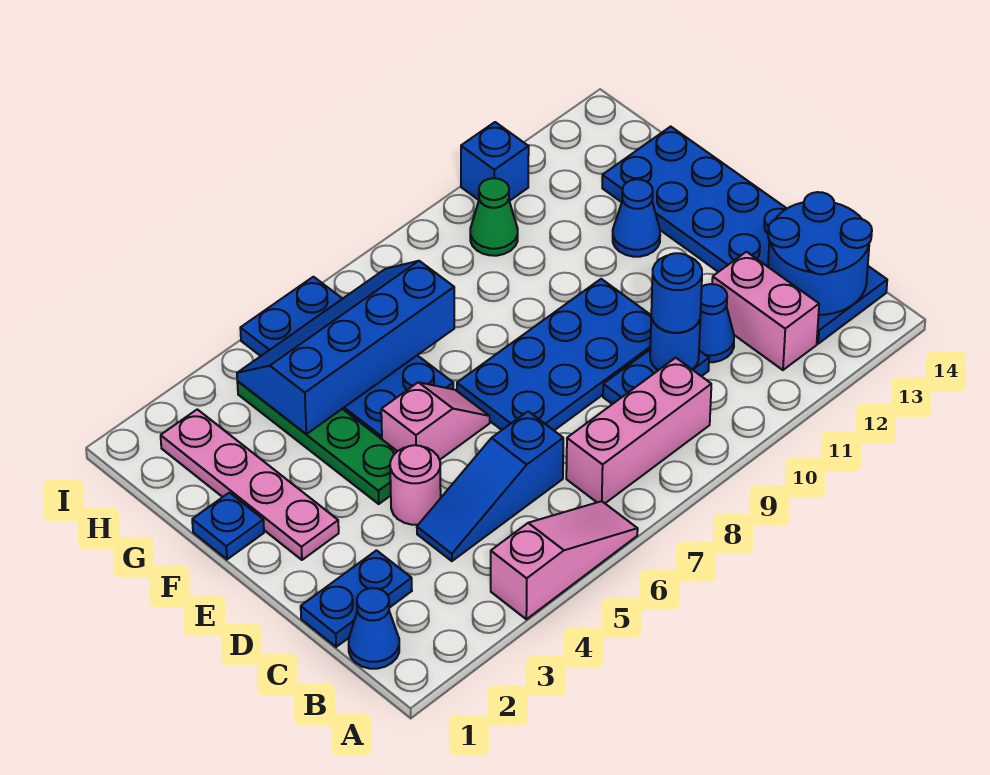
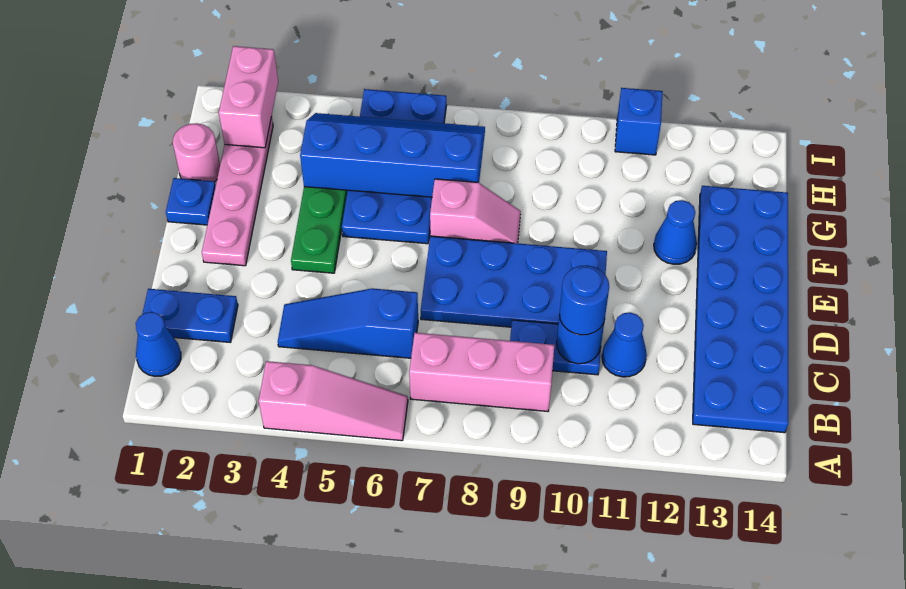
pink 1x2 brick [712,252,819,370] -> pink 1x2 brick moved to [219,46,278,148]
blue 2x2 round brick [768,192,872,315] -> none
pink 1x1 round brick [390,445,441,525] -> pink 1x1 round brick moved to [173,123,220,182]
pink 1x2 slope [381,382,490,460] -> pink 1x2 slope moved to [430,179,521,243]
green 1x1 cone [470,178,518,256] -> none

